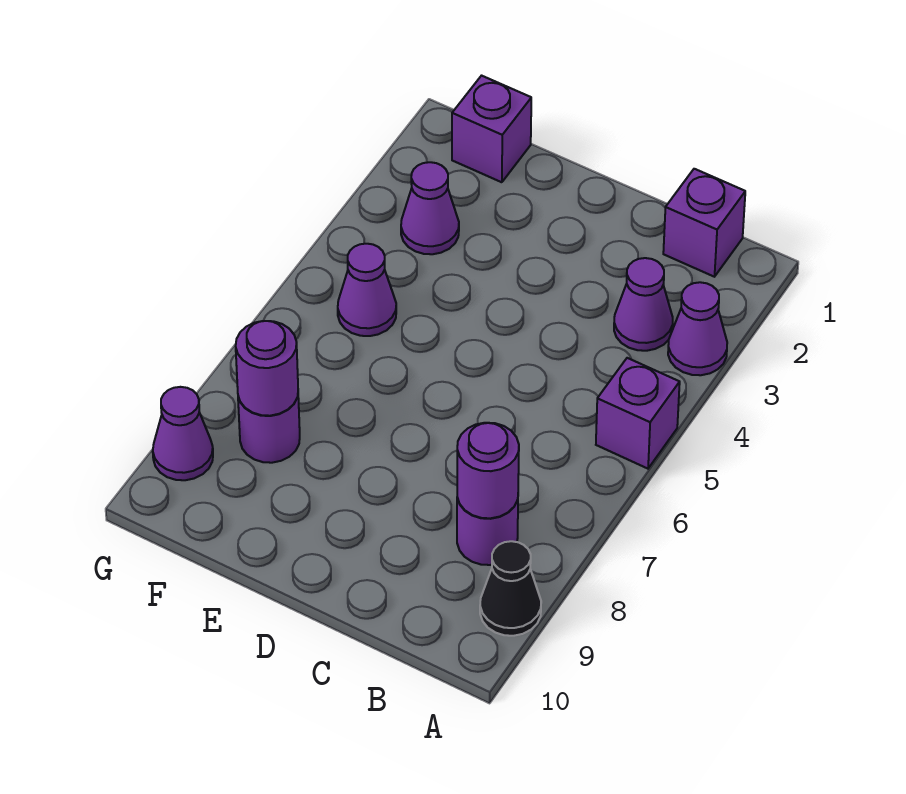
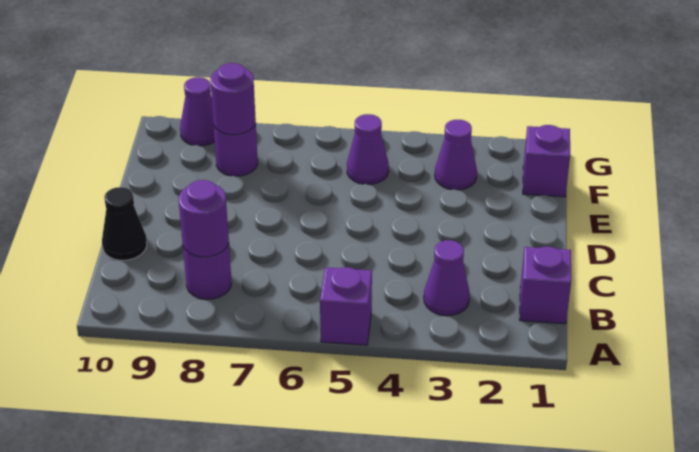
purple 1x1 cone [668,282,727,375] -> none
black 1x1 cone [480,541,541,636] -> black 1x1 cone moved to [102,187,147,260]

